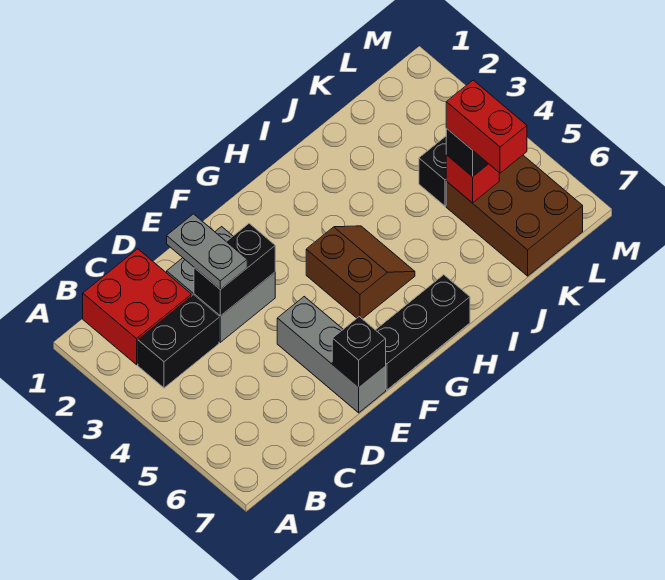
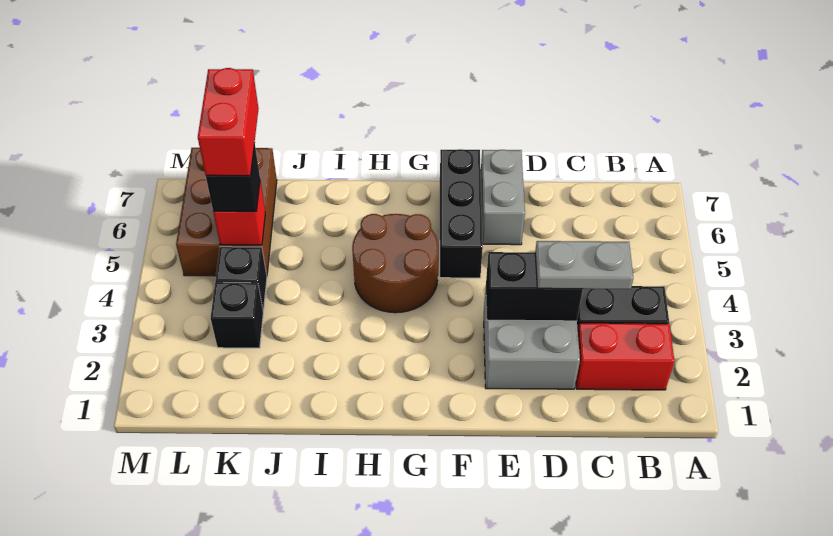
red 2x2 brick [83,249,191,365] -> red 1x2 brick [576,323,674,390]
grey 1x2 plate [167,214,247,289] -> grey 1x2 plate turned to [535,241,633,289]
grey 1x3 brick [277,297,386,413] -> grey 1x2 brick [481,150,525,245]
black 1x1 brick [332,317,386,386] -> black 1x1 brick moved to [211,283,263,348]
black 1x3 brick [376,275,470,390] -> black 1x3 brick turned to [440,149,483,278]
brown 2x2 slope [306,226,415,319] -> brown 2x2 round brick [352,214,438,313]

